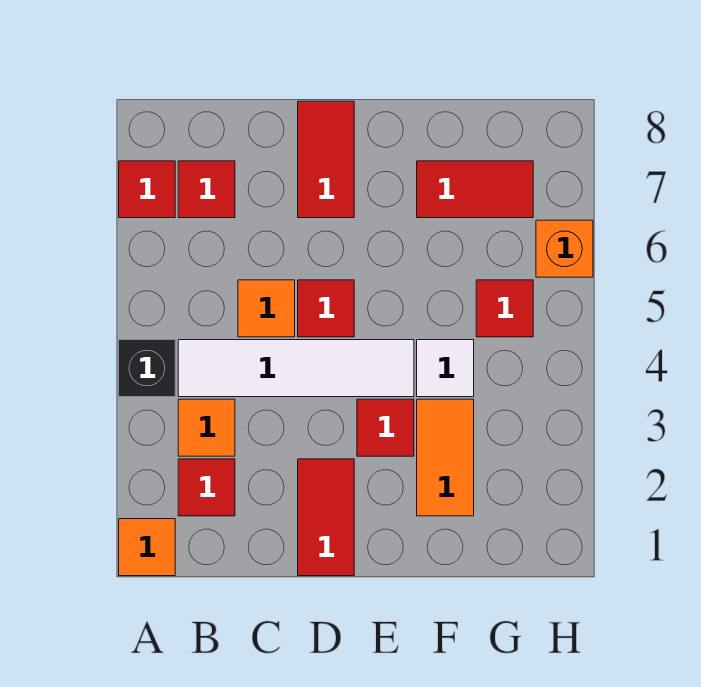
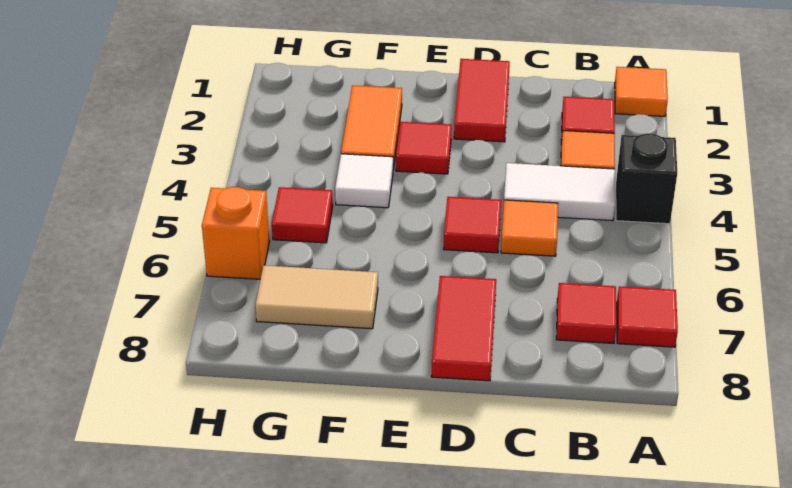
white 1x4 tile [178,340,414,397] -> white 1x2 tile [504,163,615,221]
red 1x2 tile [417,161,533,218] -> tan 1x2 tile [255,265,378,329]

